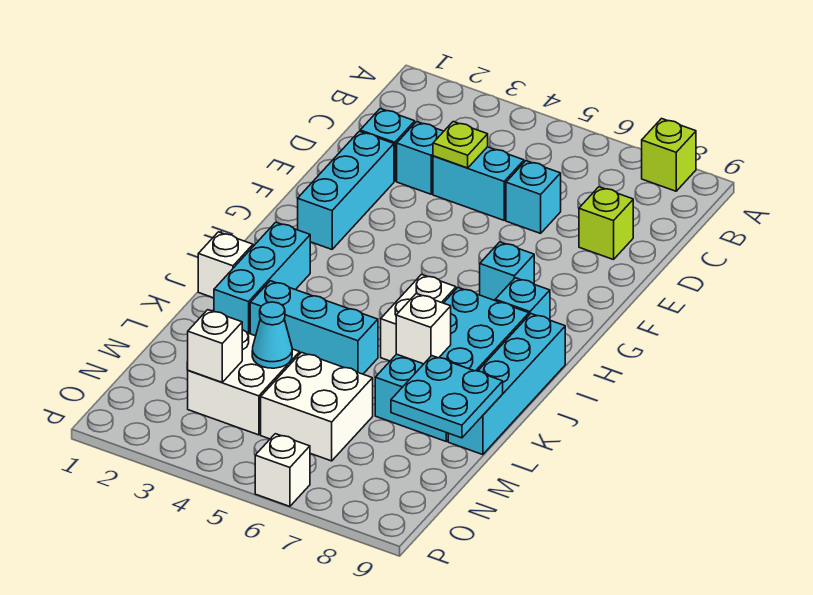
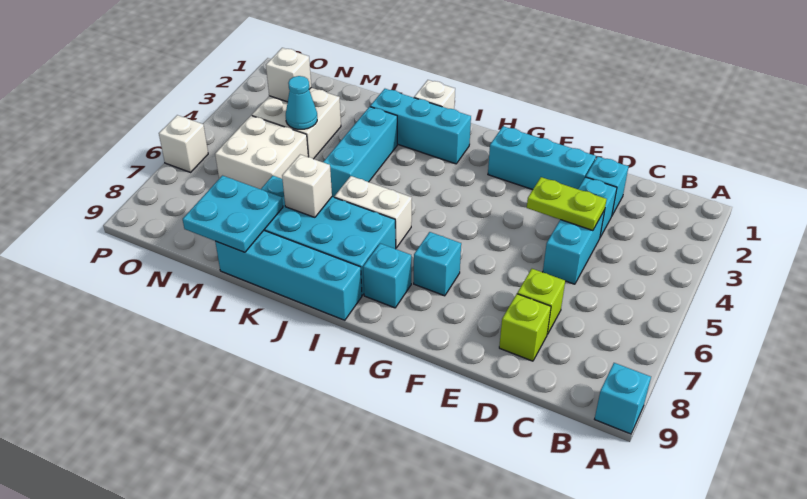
lime 1x1 brick [642,119,696,191] -> lime 1x1 brick moved to [517,269,565,334]
lime 1x1 plate [433,122,488,168] -> lime 1x2 plate [527,177,607,231]
cyan 1x1 brick [506,161,561,233] -> cyan 1x1 brick moved to [595,363,651,434]

